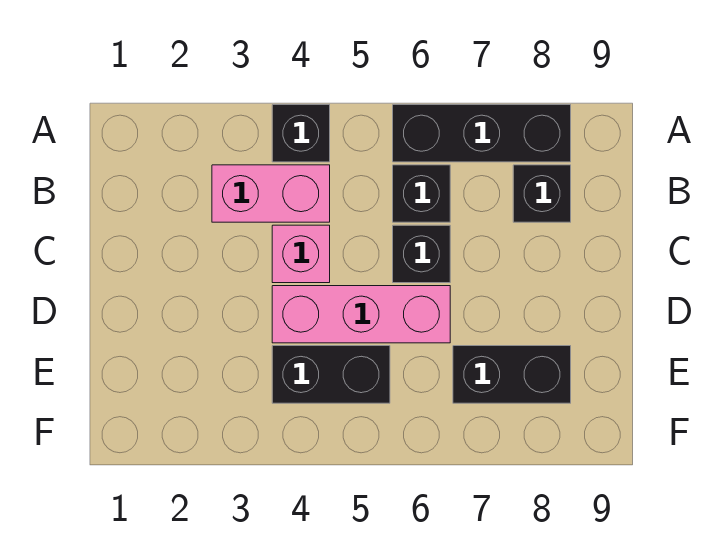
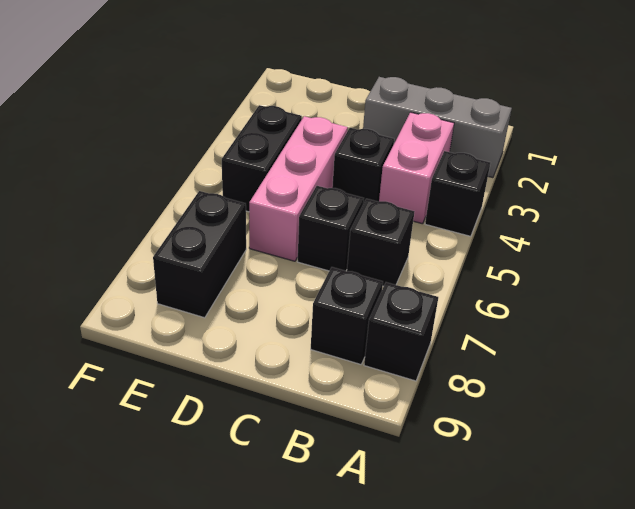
none -> grey 1x3 brick [363,77,512,178]
black 1x3 brick [393,105,571,162] -> black 1x1 brick [364,282,438,381]
pink 1x1 brick [272,225,330,283] -> black 1x1 brick [332,128,394,204]

